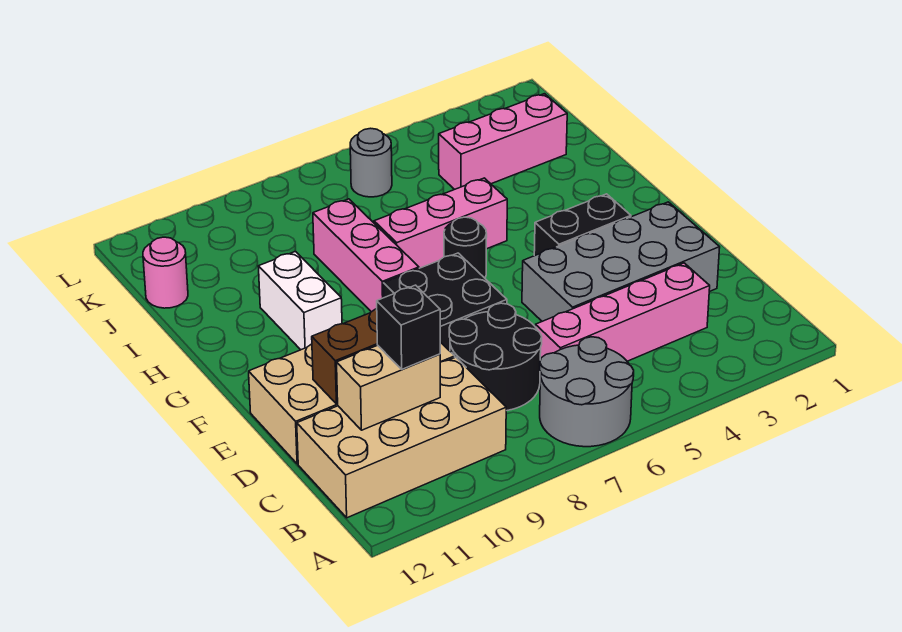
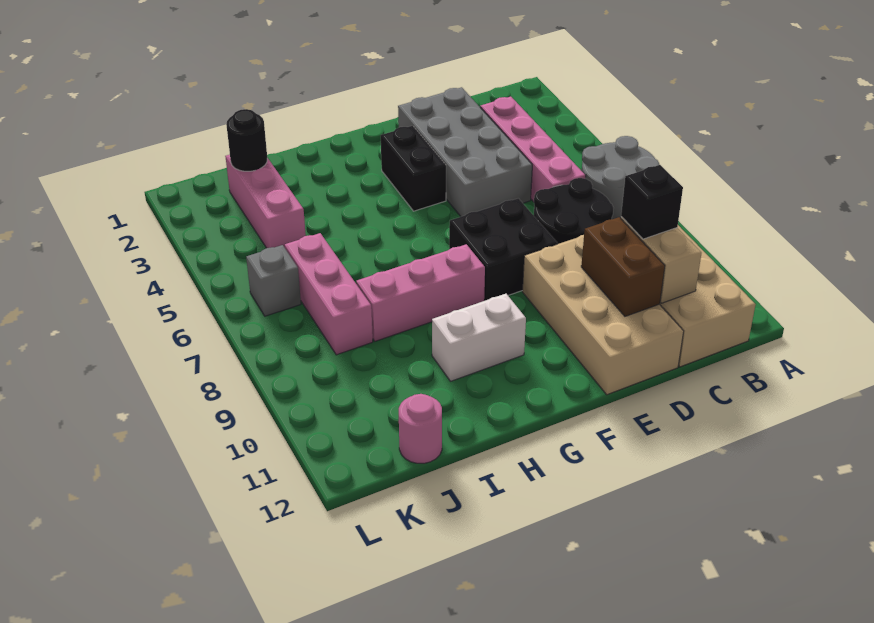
black 1x1 round brick [444,217,487,278] -> black 1x1 round brick moved to [226,109,267,171]
pink 1x3 brick [374,178,507,268] -> pink 1x3 brick moved to [285,233,373,355]
grey 1x1 round brick [350,128,392,197] -> grey 1x1 brick [246,245,301,316]

